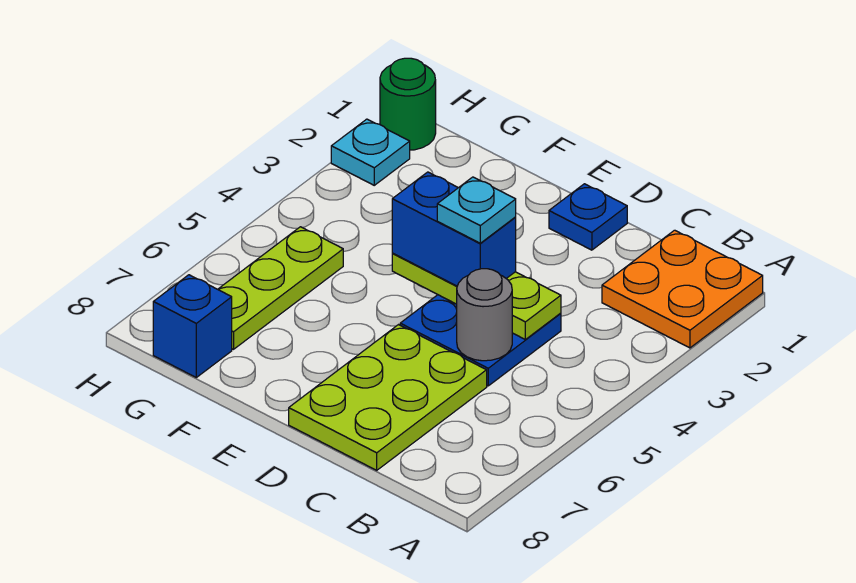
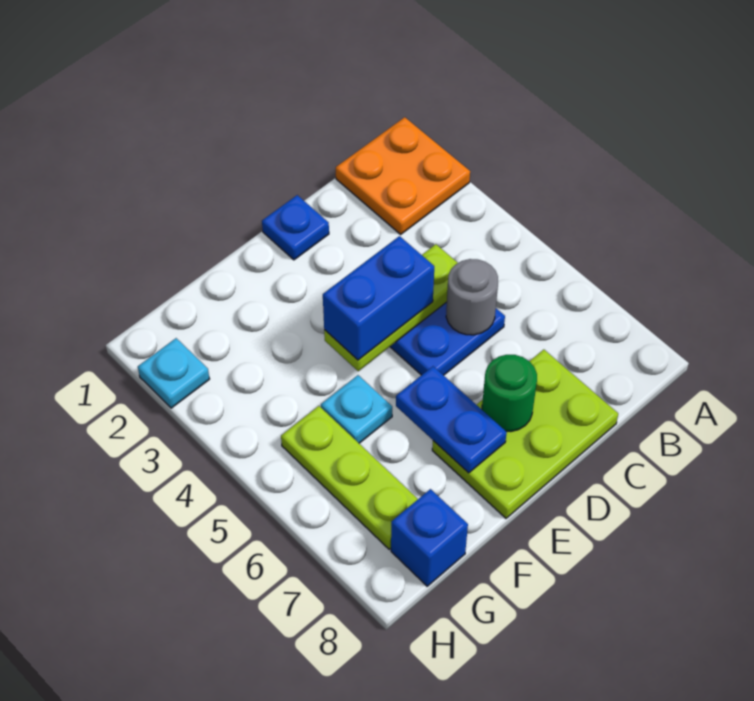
lime 2x3 plate [289,325,487,470] -> lime 2x3 plate turned to [432,350,618,518]
cyan 1x1 plate [437,177,516,243] -> cyan 1x1 plate moved to [321,375,392,443]
none -> blue 1x2 plate [396,366,507,473]
green 1x1 round brick [380,58,436,150] -> green 1x1 round brick moved to [482,355,537,432]

